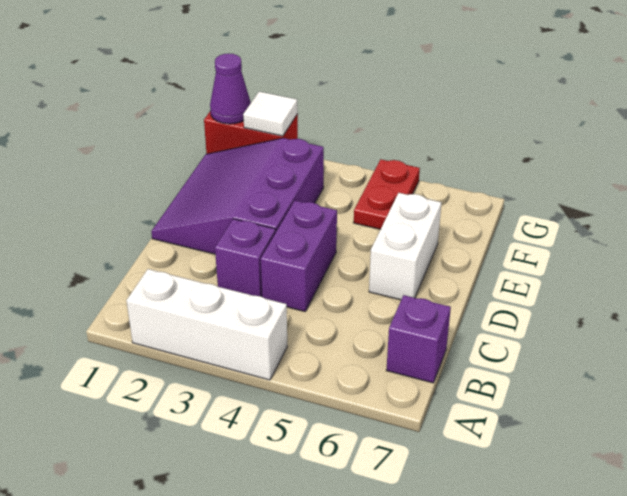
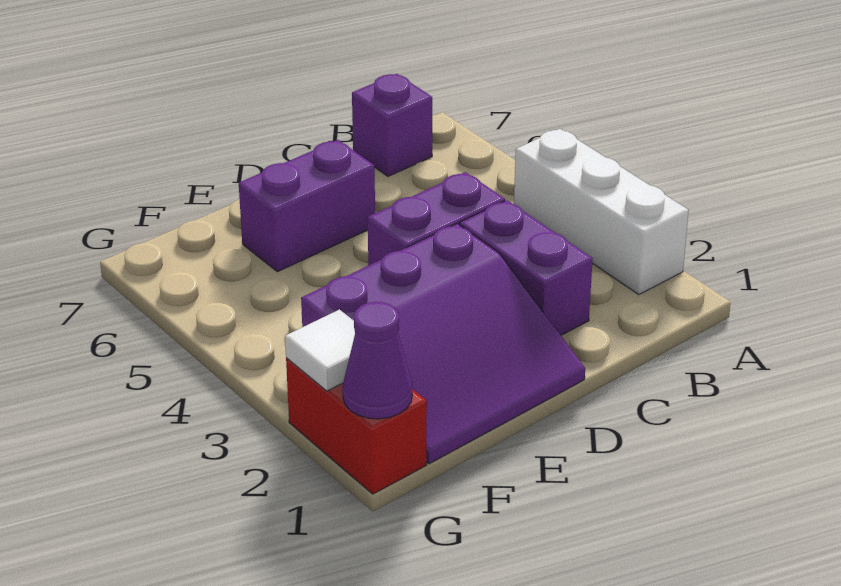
purple 1x1 brick [215,219,276,297] -> purple 1x2 brick [460,200,593,335]
white 1x2 brick [369,193,442,300] -> purple 1x2 brick [239,140,375,272]
red 1x2 plate [354,159,420,229] -> none

